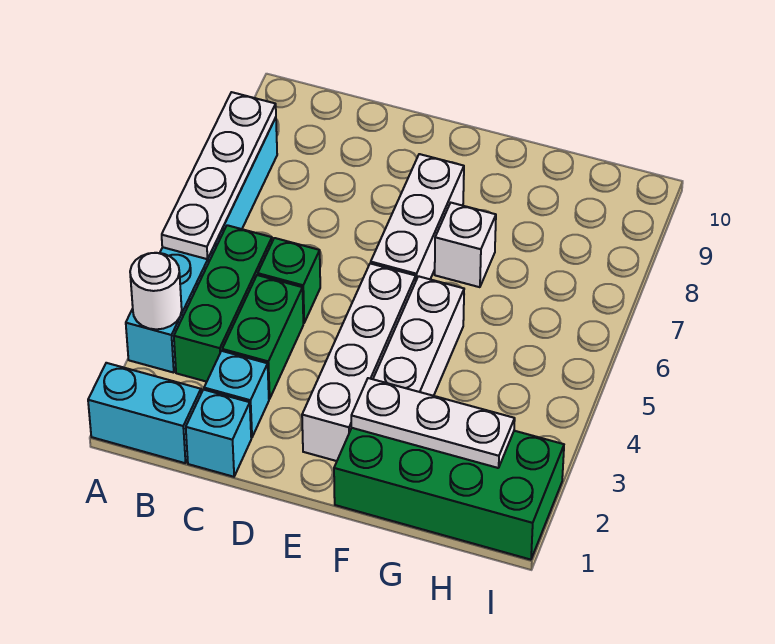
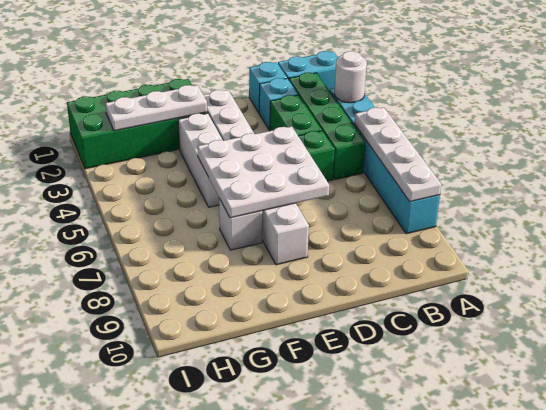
green 1x3 brick [174,225,272,382] -> green 1x4 brick [289,73,365,180]
none -> white 3x3 plate [197,127,329,218]

